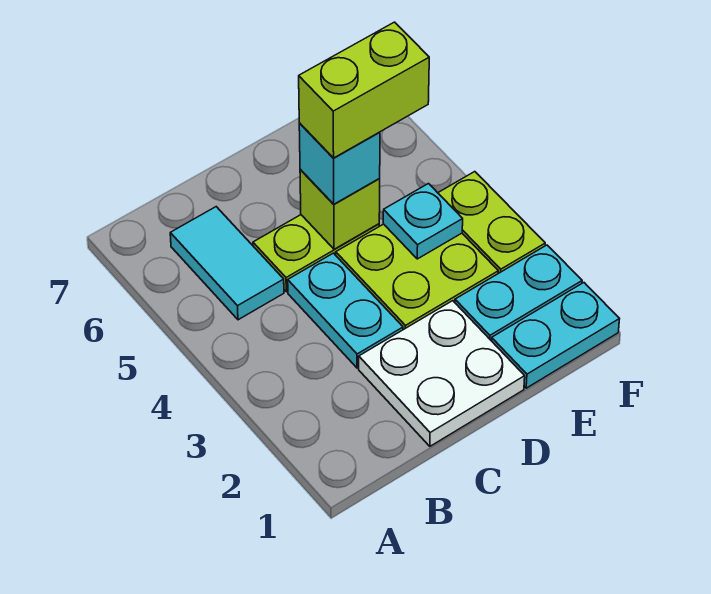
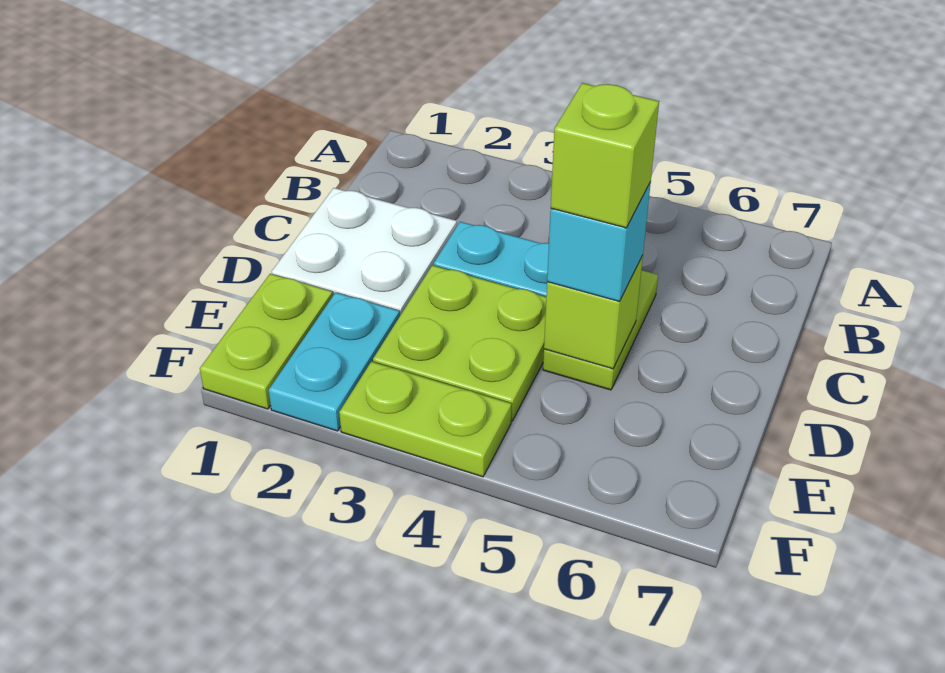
cyan 1x2 tile [170,207,284,320] -> none
lime 1x2 brick [299,22,429,158] -> lime 1x1 brick [551,83,659,228]
cyan 1x2 plate [492,283,619,388] -> lime 1x2 plate [200,274,333,409]
cyan 1x1 plate [383,184,463,259] -> none

